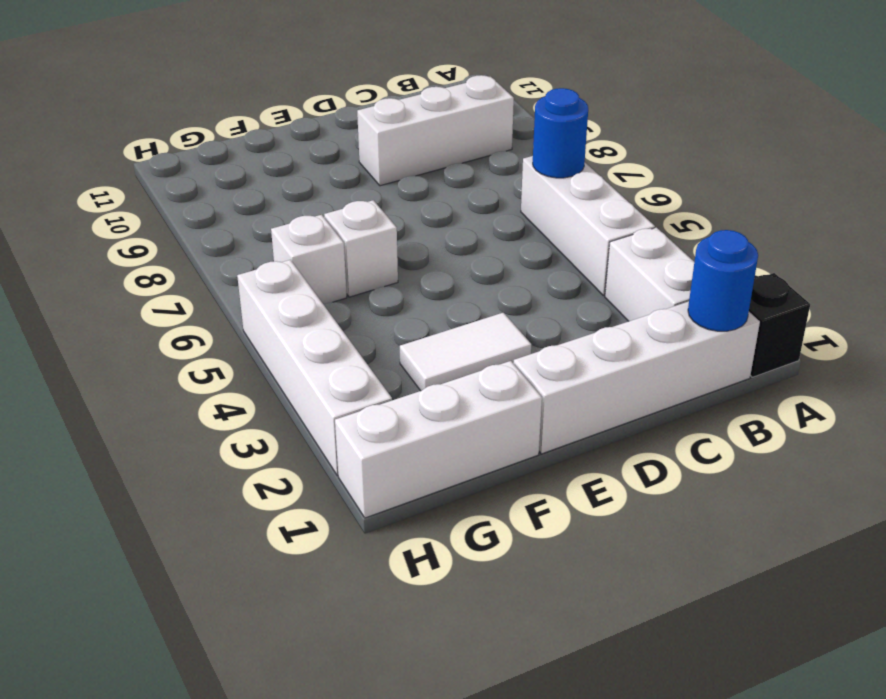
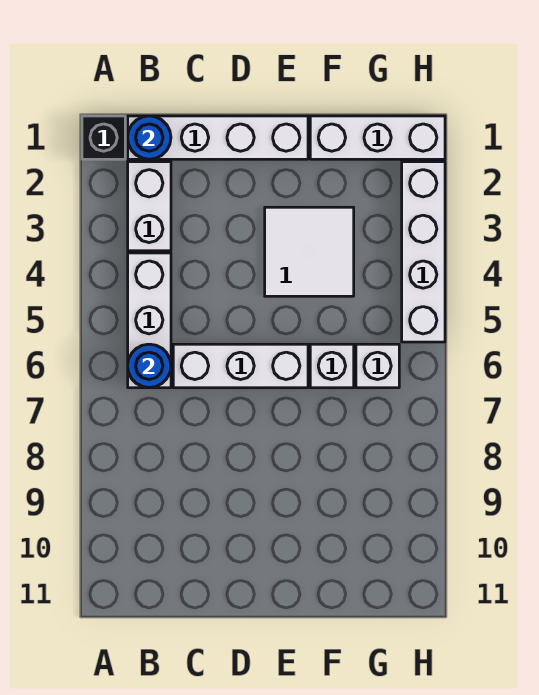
white 1x3 brick [357,75,514,186] -> white 1x3 brick moved to [173,344,308,388]
white 1x2 tile [400,313,531,391] -> white 2x2 tile [265,207,354,296]

